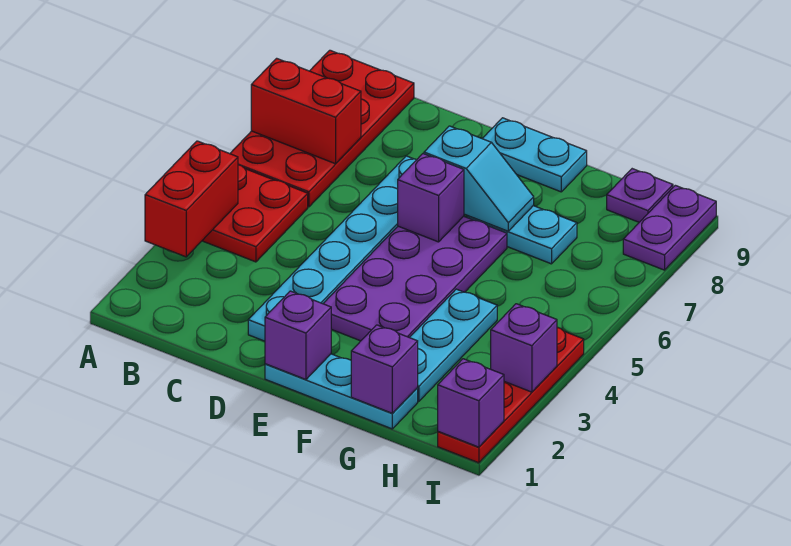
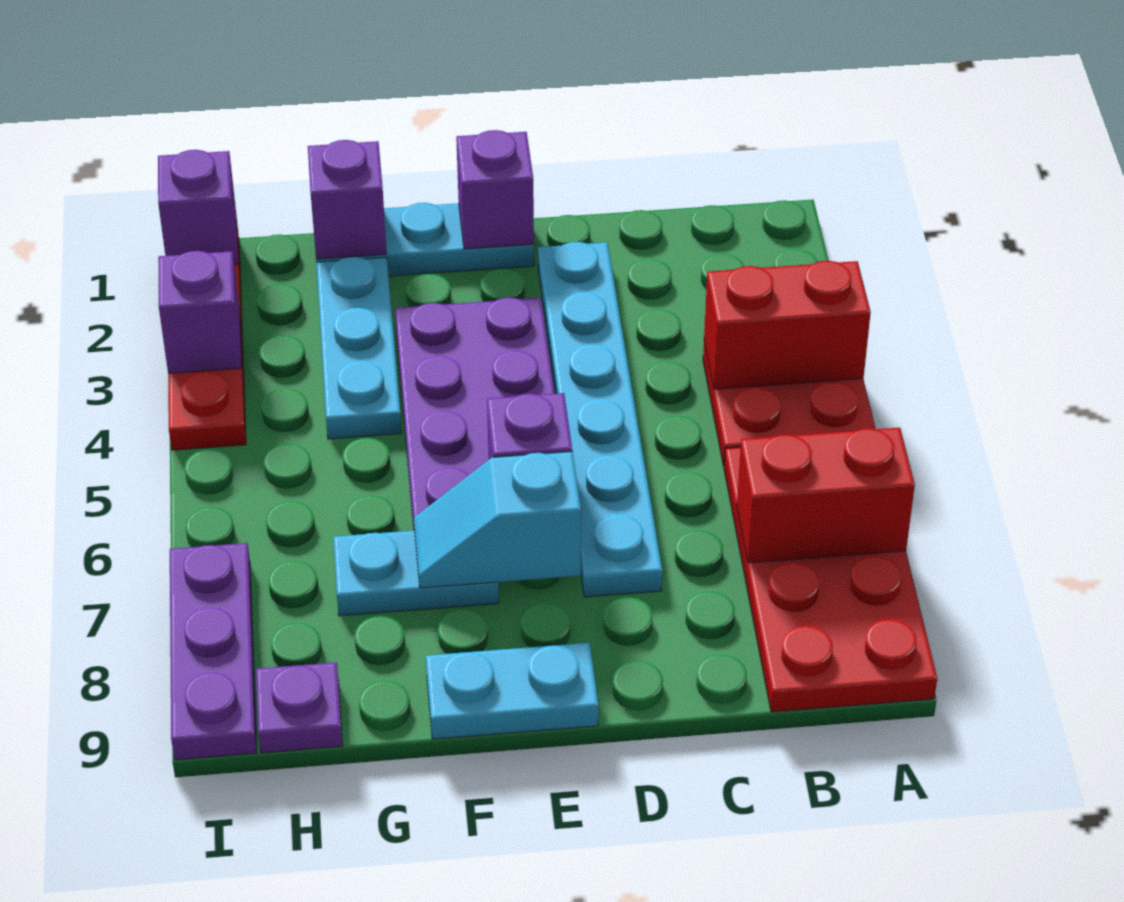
red 1x2 brick [145,141,238,257] -> red 1x2 brick turned to [704,261,871,389]
purple 1x2 plate [623,185,716,270] -> purple 1x3 plate [170,543,257,760]

